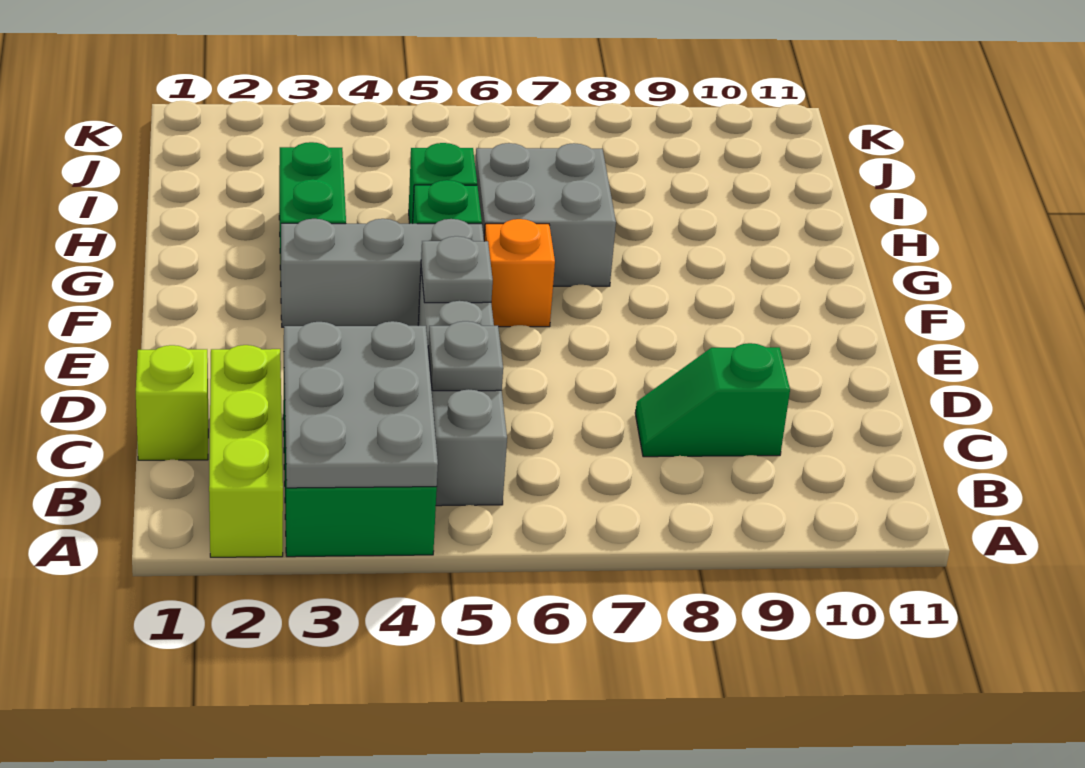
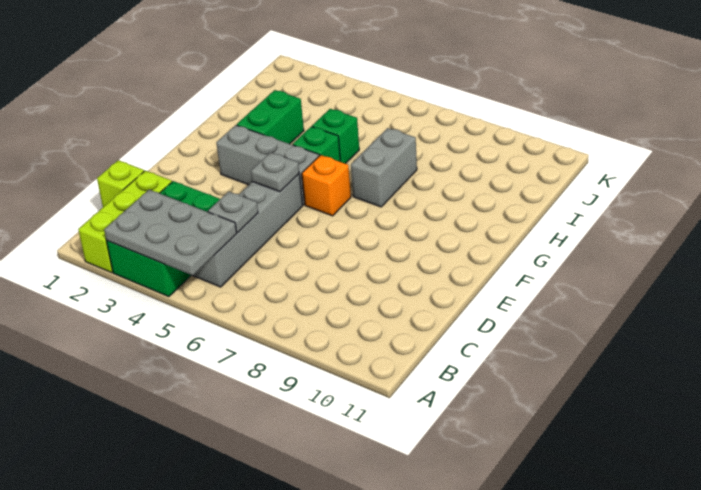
grey 2x3 plate [284,321,438,488] -> grey 2x3 plate turned to [104,190,237,276]
green 1x2 slope [635,343,790,457] -> none
grey 2x2 brick [475,143,616,286] -> grey 1x2 brick [351,128,417,207]

